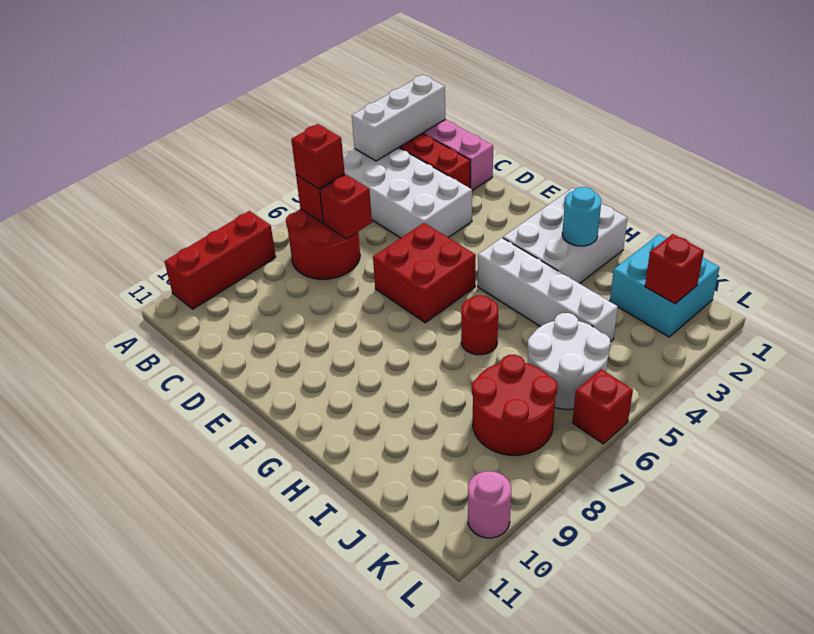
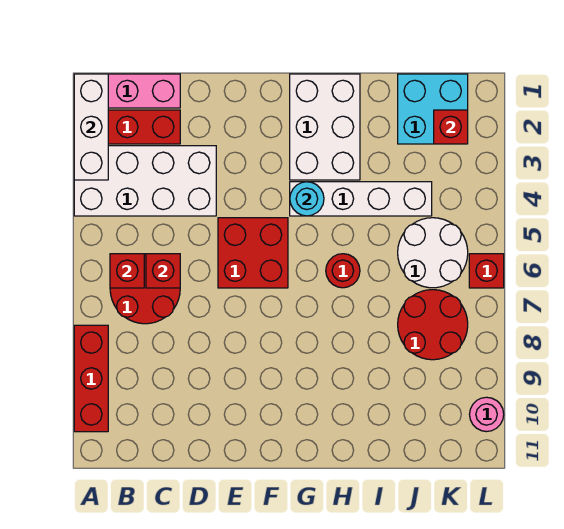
red 1x1 brick [291,124,345,189] -> none
cyan 1x1 round brick [562,187,601,246] -> cyan 1x1 round brick moved to [290,182,324,216]

